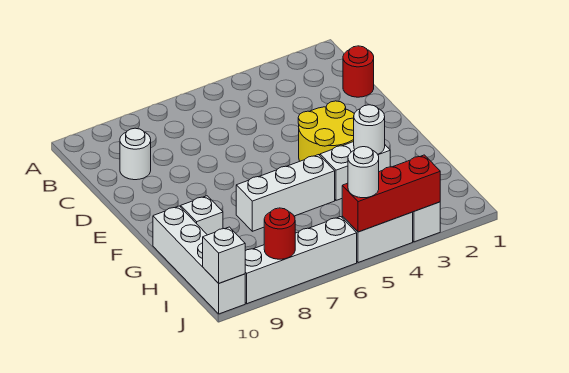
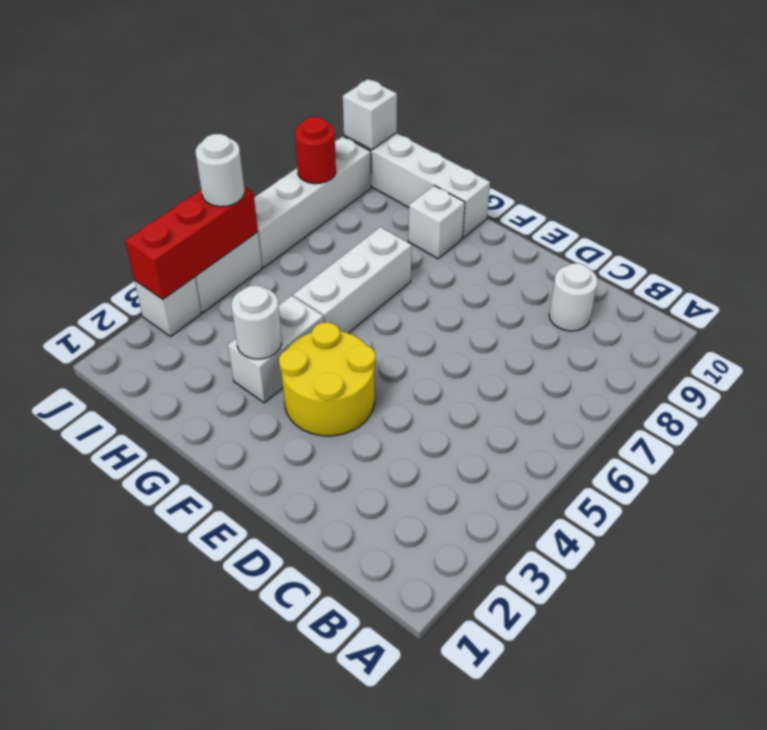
red 1x1 round brick [343,46,374,97] -> none

